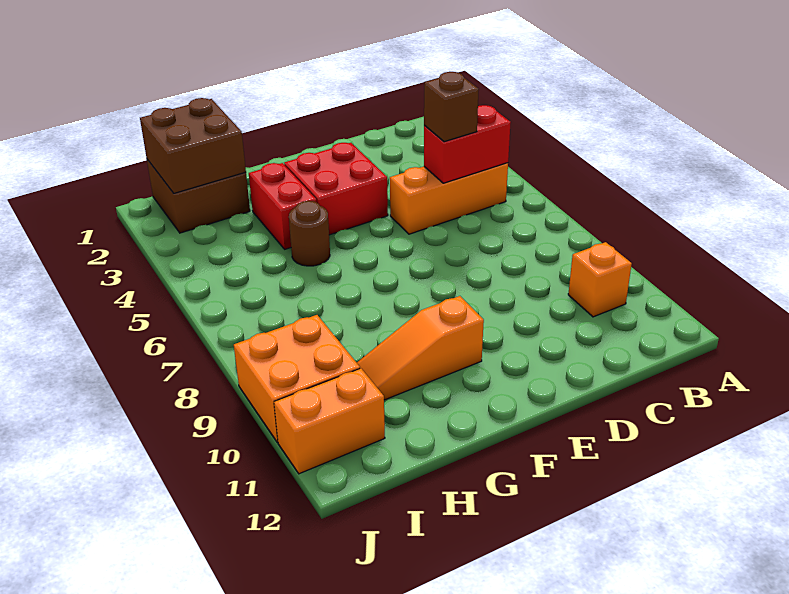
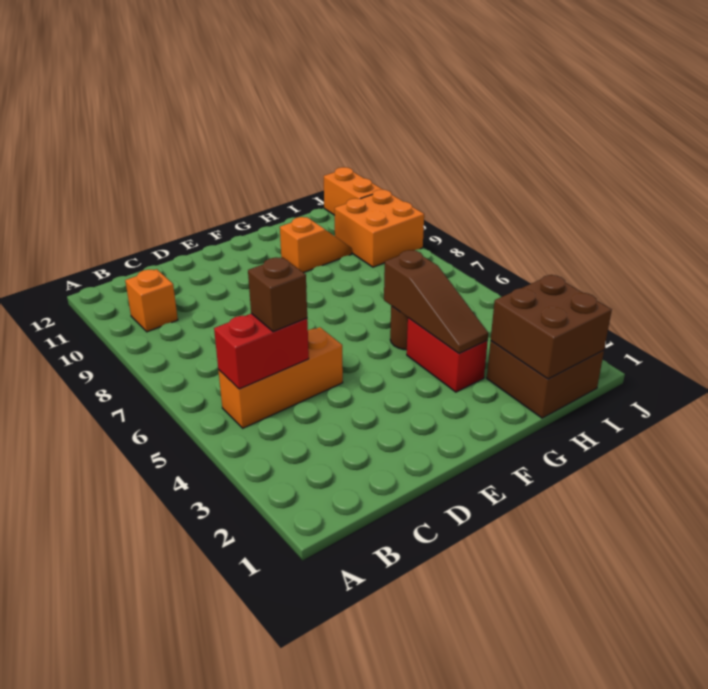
red 2x2 brick [284,143,388,235] -> none
orange 1x3 slope [357,296,484,400] -> orange 1x2 slope [280,217,352,273]
none -> brown 1x3 slope [384,250,488,354]
orange 1x2 brick [274,368,385,474] -> orange 1x2 brick turned to [324,167,383,215]

